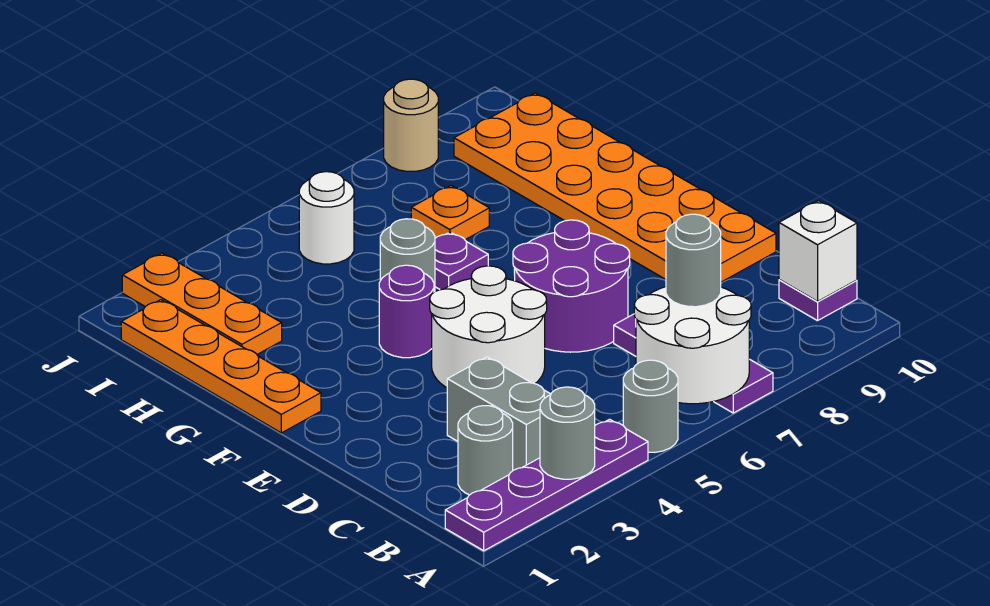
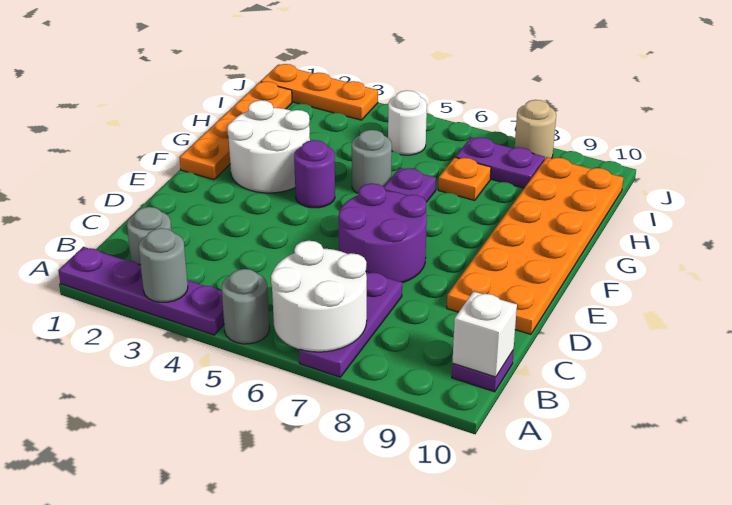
grey 1x2 brick [447,357,551,470] -> none
grey 1x1 round brick [666,214,721,307] -> none
white 2x2 round brick [430,266,547,388] -> white 2x2 round brick moved to [227,100,310,193]
orange 1x3 plate [122,253,282,354] -> orange 1x3 plate turned to [261,64,378,120]
none -> purple 1x2 plate [456,137,545,188]

